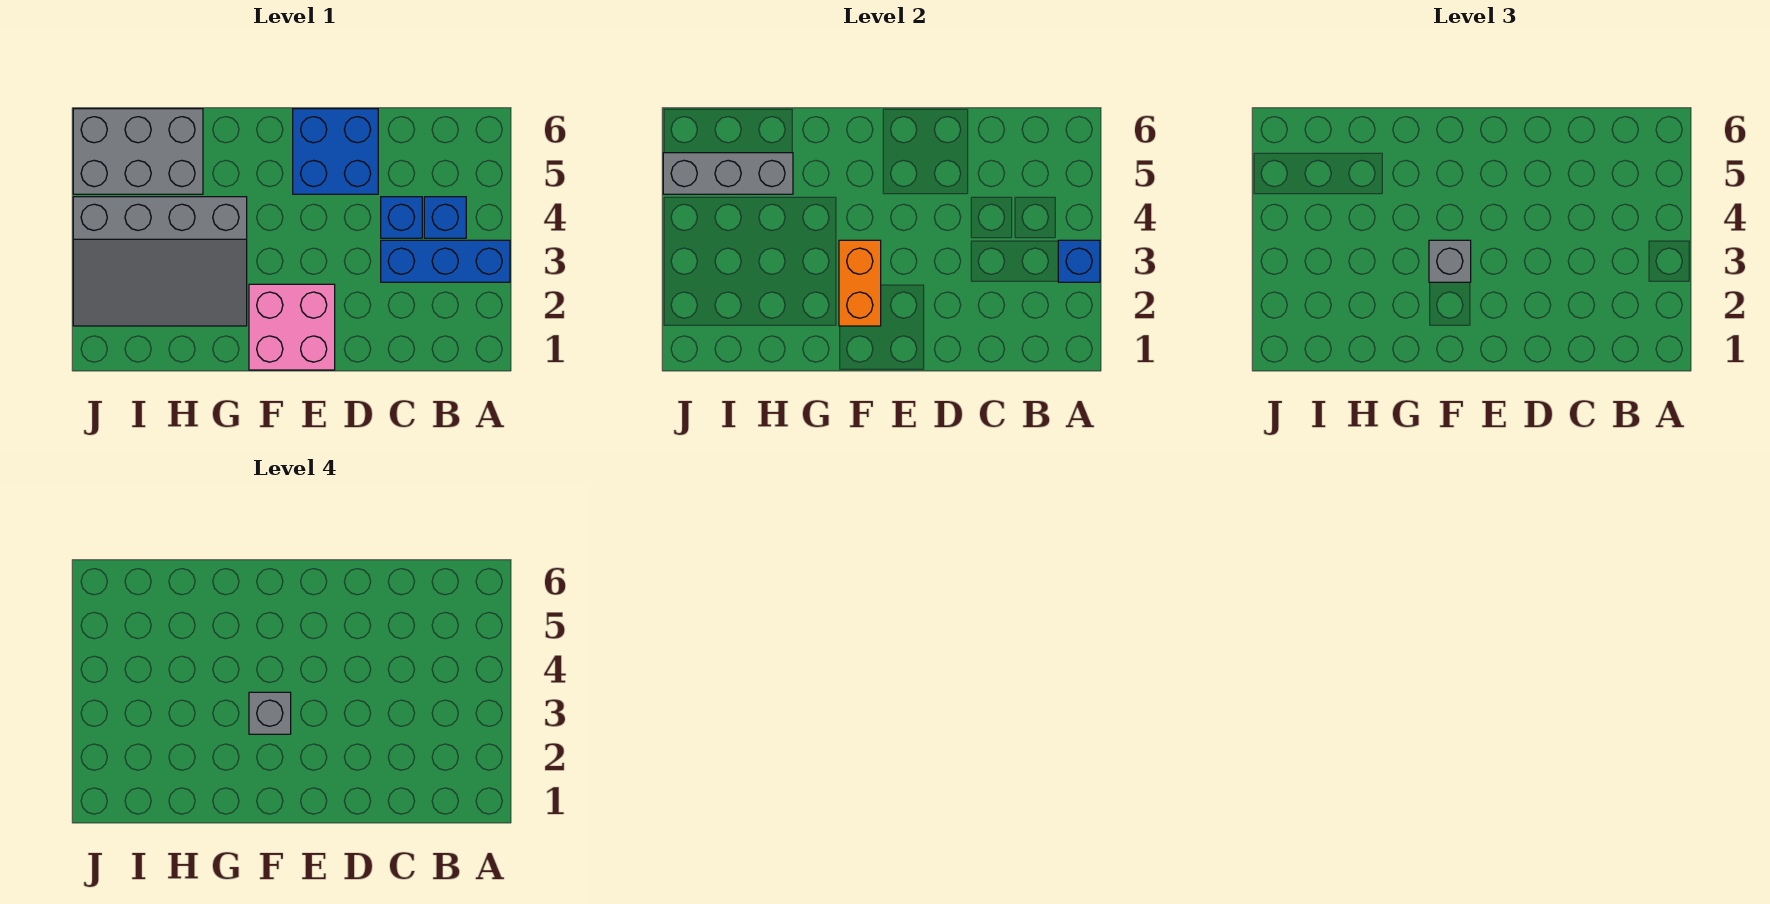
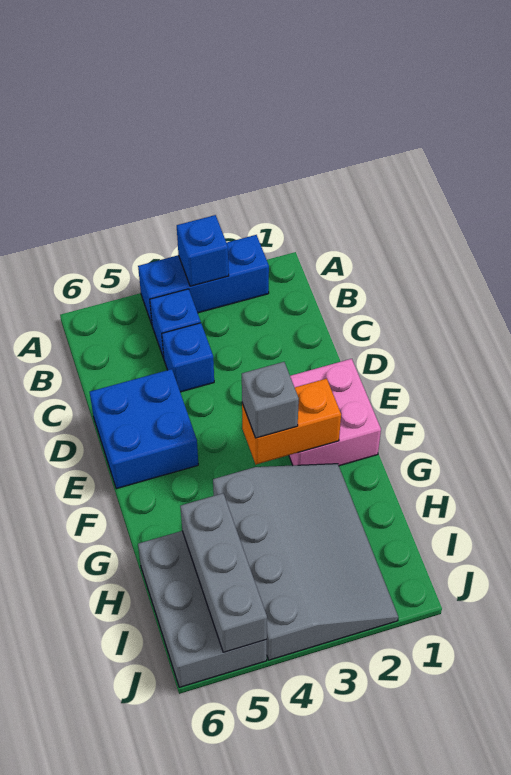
blue 1x3 brick [381,240,510,282] -> blue 1x3 brick turned to [138,235,269,324]
grey 1x1 brick [249,692,291,734] -> none

